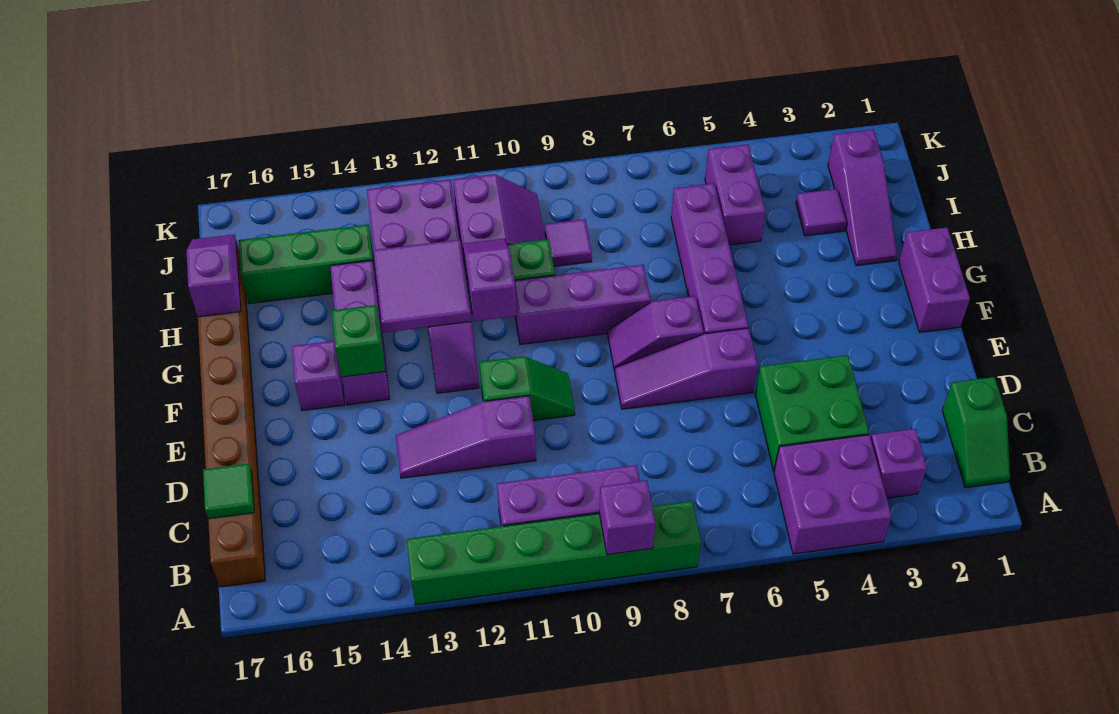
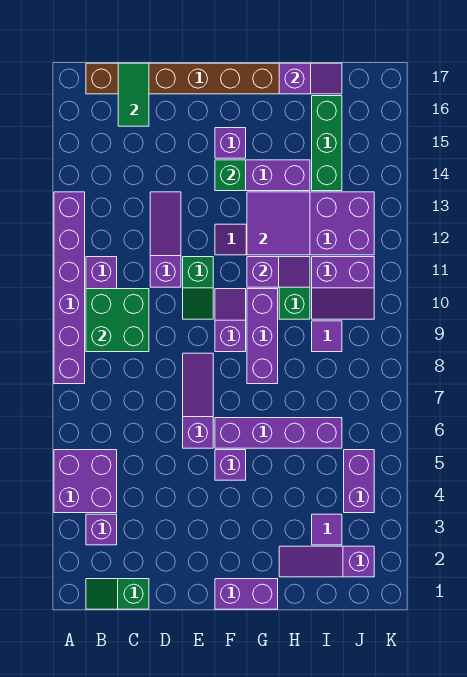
green 1x6 brick [407,501,701,605] -> purple 1x6 brick [54,192,85,384]
purple 1x1 brick [599,480,655,554] -> purple 1x1 brick moved to [215,450,246,480]
green 2x2 brick [755,355,869,471] -> green 2x2 brick moved to [86,289,149,352]
green 1x1 tile [203,464,254,519] -> green 1x2 tile [118,63,149,126]
purple 1x2 slope [608,296,704,371] -> purple 1x2 slope moved to [215,289,246,352]
purple 1x2 brick [705,144,765,245] -> purple 1x2 brick turned to [344,450,374,513]

